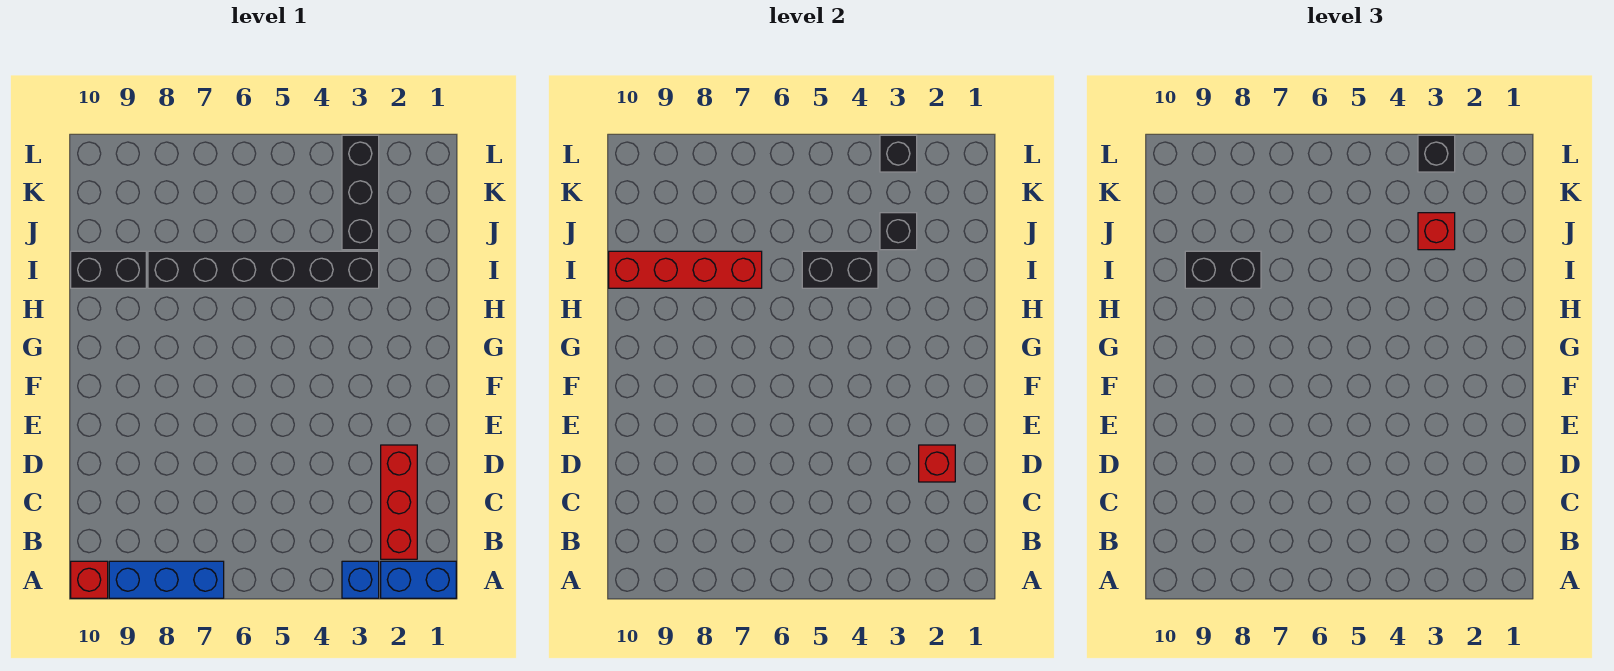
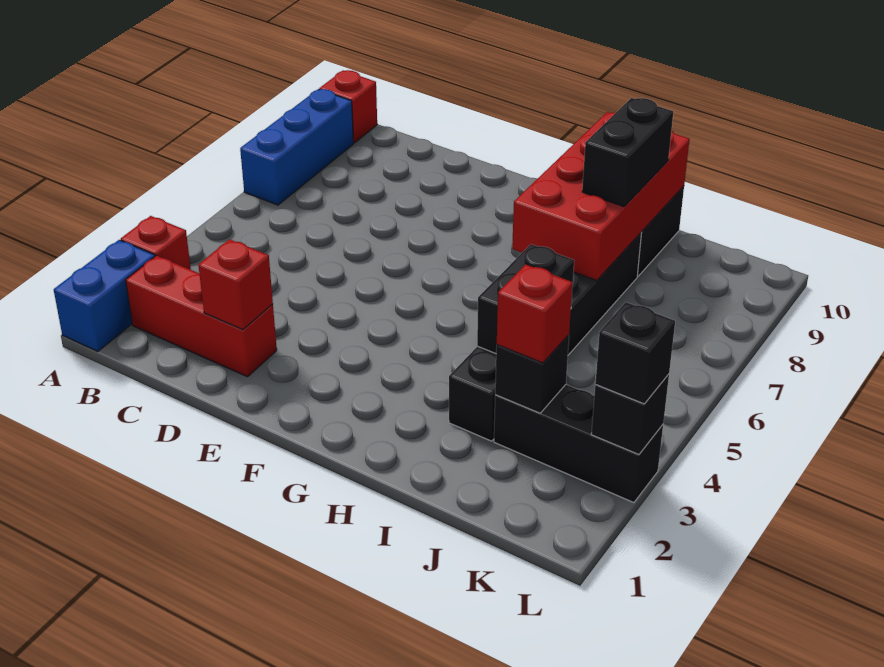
blue 1x1 brick [342,561,379,598] -> red 1x1 brick [121,216,191,270]
red 1x4 brick [609,251,762,288] -> red 2x4 brick [512,112,689,281]

